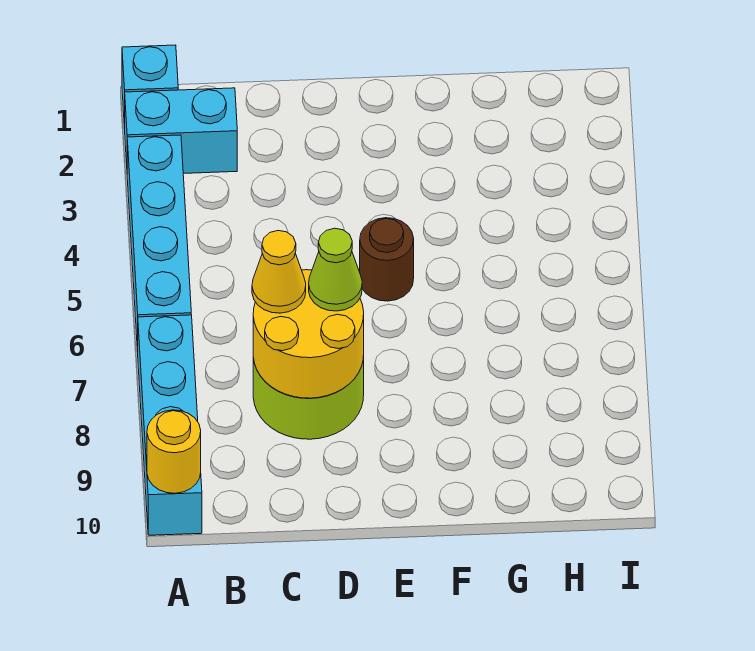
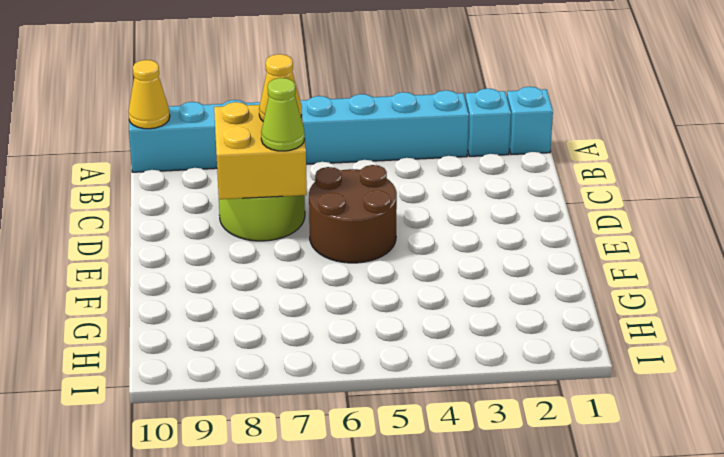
cyan 1x2 brick [125,88,237,173] -> cyan 1x1 brick [465,88,511,156]
yellow 1x1 round brick [147,410,201,493] -> yellow 1x1 cone [128,60,170,129]
yellow 2x2 round brick [253,270,364,398] -> yellow 2x2 brick [214,102,307,199]
brown 1x1 round brick [360,218,414,301] -> brown 2x2 round brick [309,165,397,263]

